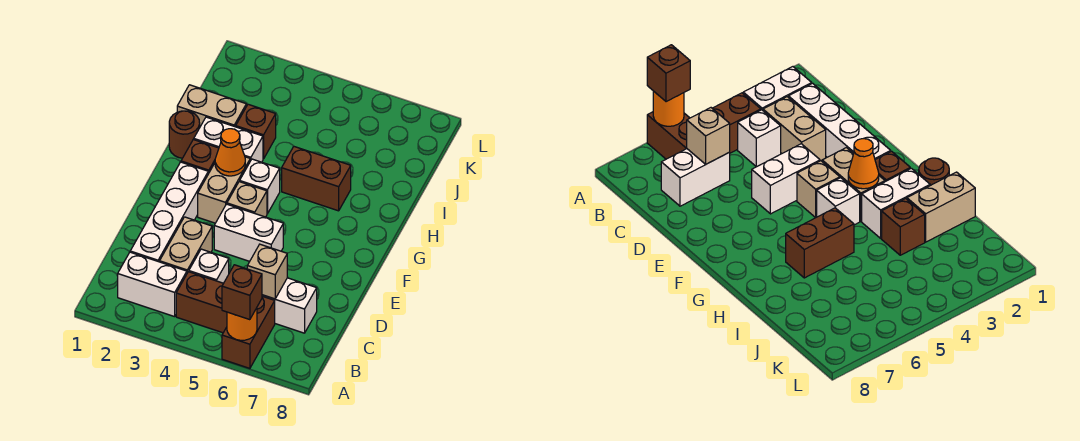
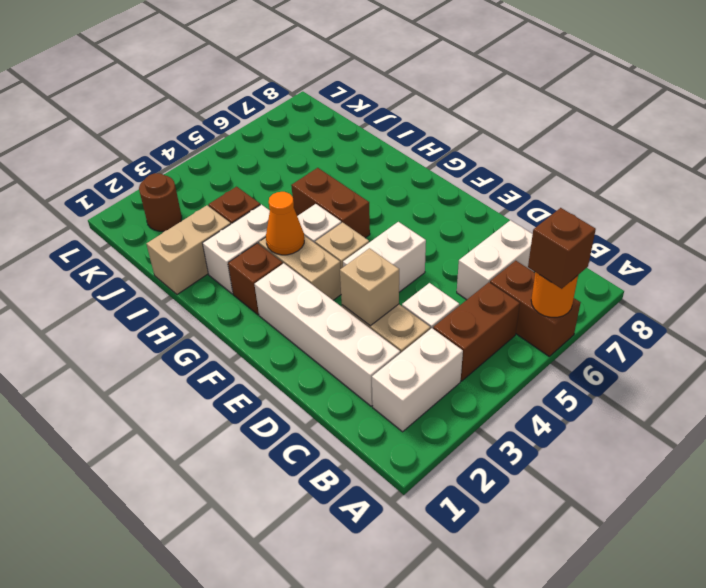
tan 1x1 brick [247,244,287,299] -> tan 1x1 brick moved to [340,248,399,326]
brown 1x1 round brick [169,111,200,158] -> brown 1x1 round brick moved to [139,173,182,231]
brown 1x2 brick [282,147,351,211] -> brown 1x2 brick turned to [291,168,370,238]

